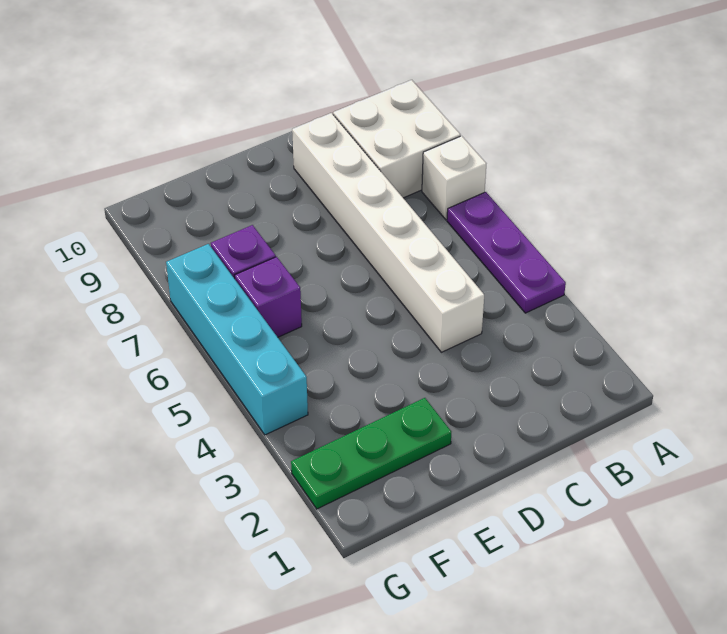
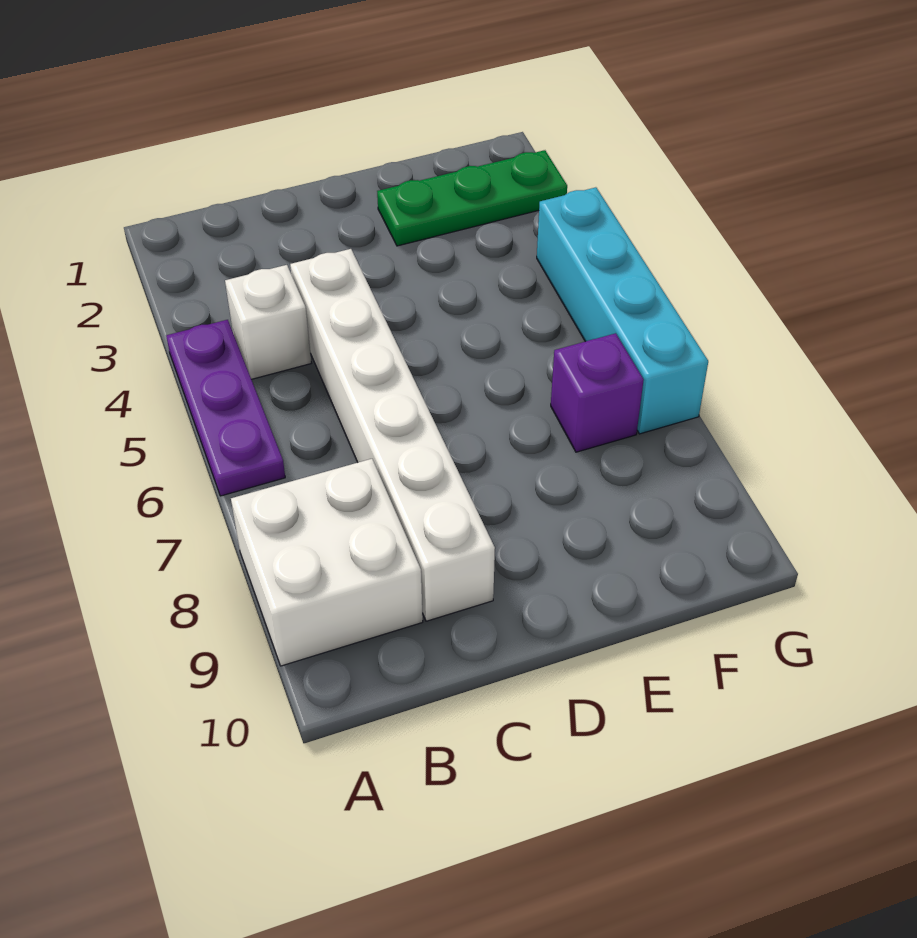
white 1x1 brick [422,136,486,220] -> white 1x1 brick moved to [225,265,311,379]
purple 1x1 brick [235,257,302,337] -> none

